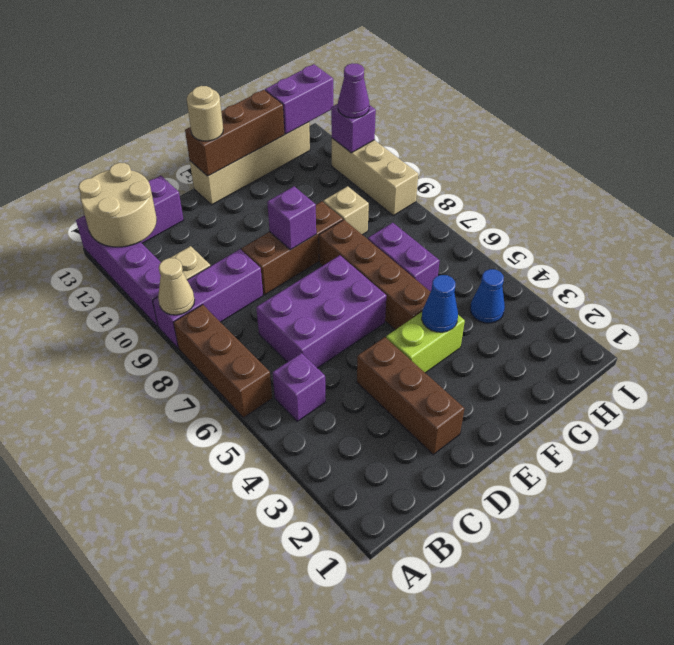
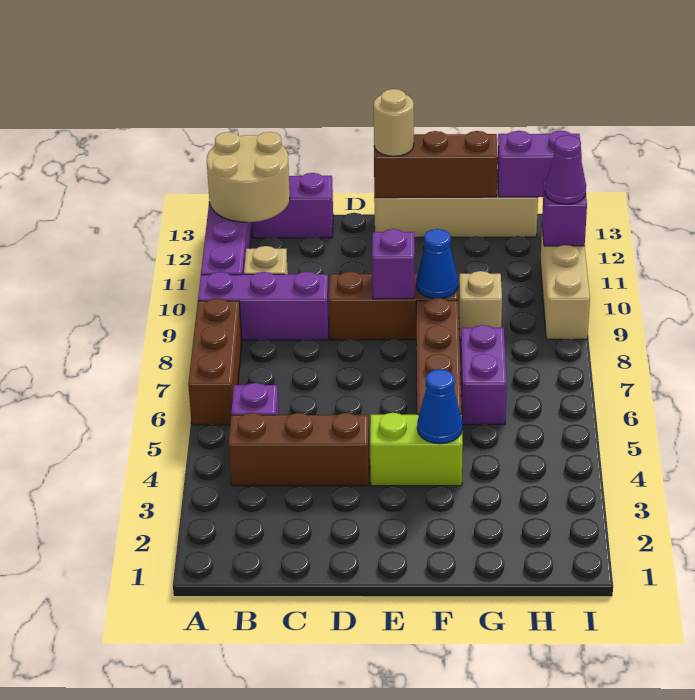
tan 1x1 cone [158,258,195,315] -> none
purple 2x3 brick [256,255,386,368] -> none
brown 1x3 brick [357,337,464,455] -> brown 1x3 brick turned to [229,413,369,486]
blue 1x1 cone [470,269,505,323] -> blue 1x1 cone moved to [416,229,458,298]

